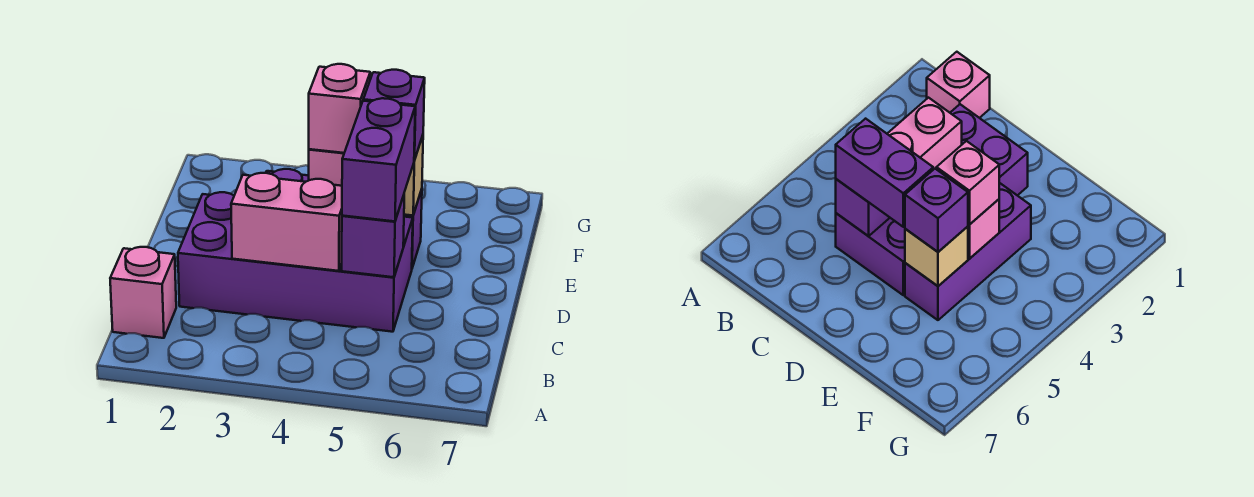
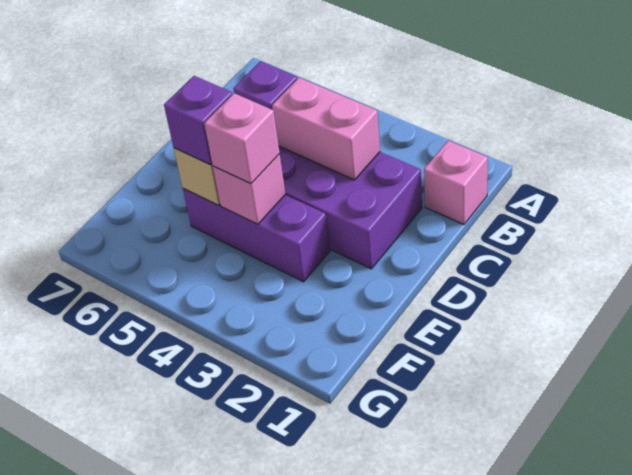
purple 1x2 brick [342,98,415,221] -> none

